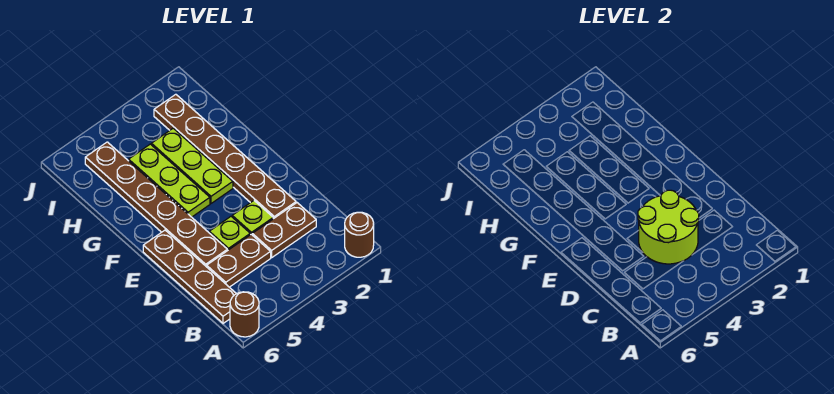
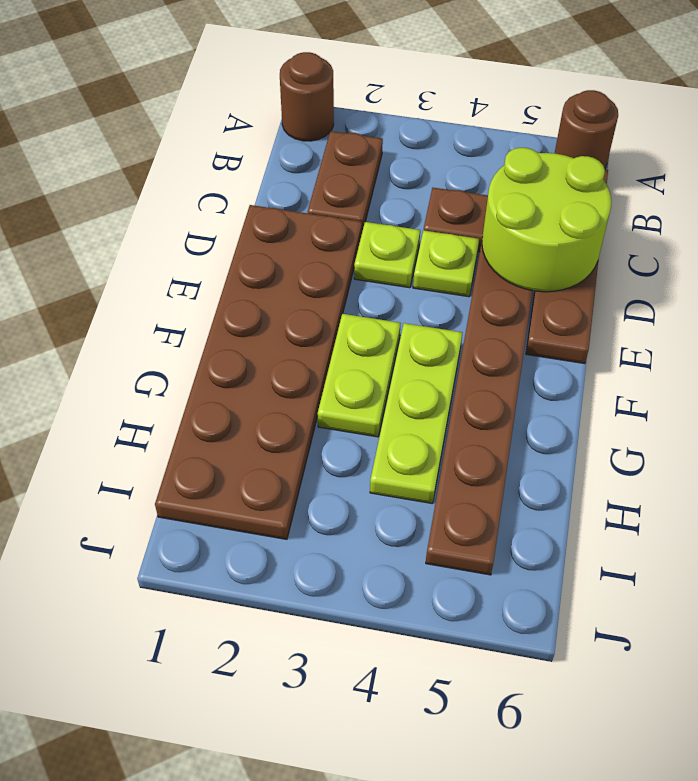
brown 1x2 plate [252,203,316,257] -> brown 1x2 plate turned to [308,131,383,231]
lime 2x2 round brick [638,190,699,264] -> lime 2x2 round brick moved to [482,148,611,292]
brown 1x6 plate [154,94,296,219] -> brown 2x6 plate [155,205,362,539]
lime 1x3 plate [151,128,233,203] -> lime 1x2 plate [318,314,401,437]

